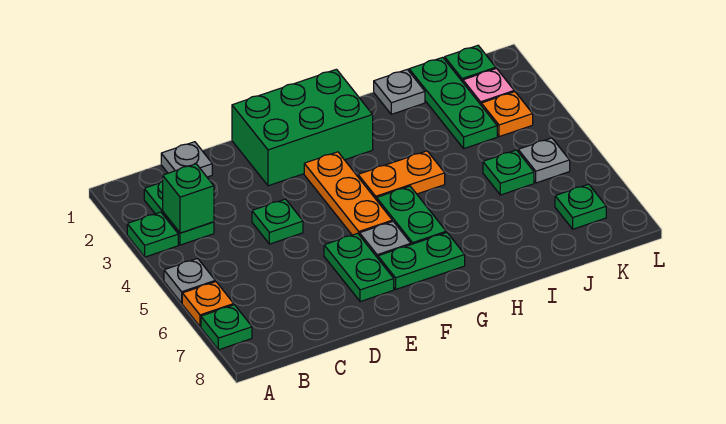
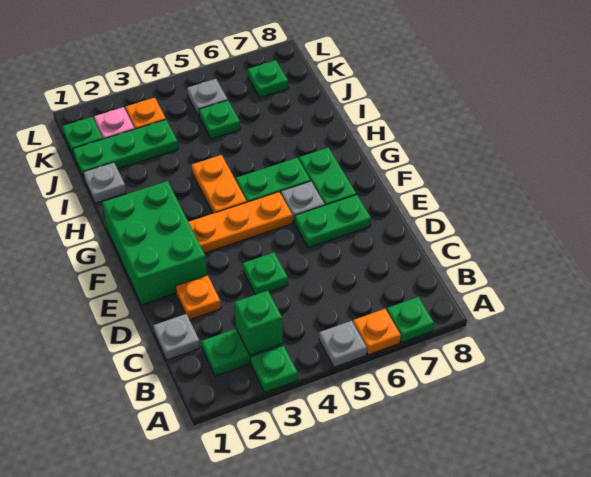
none -> orange 1x1 plate [175,275,221,320]

